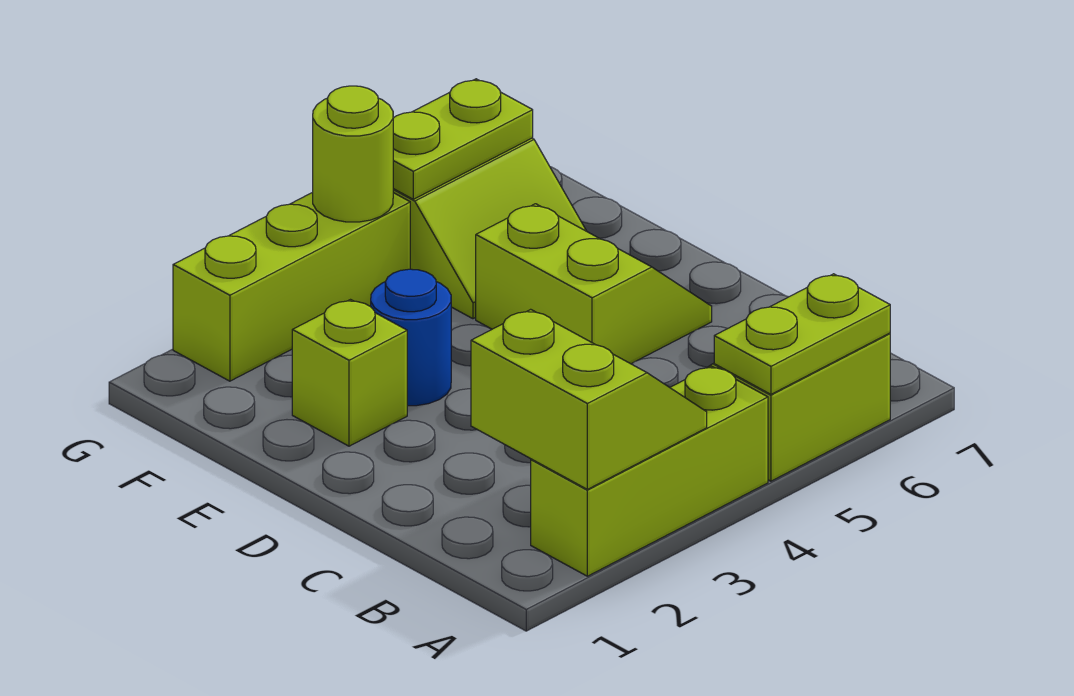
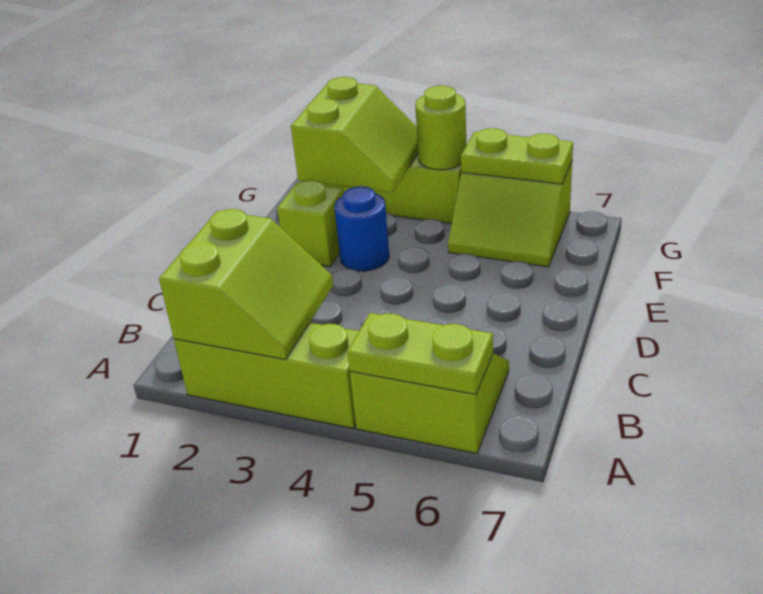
lime 2x2 slope [476,204,712,364] -> lime 2x2 slope moved to [291,77,418,193]

